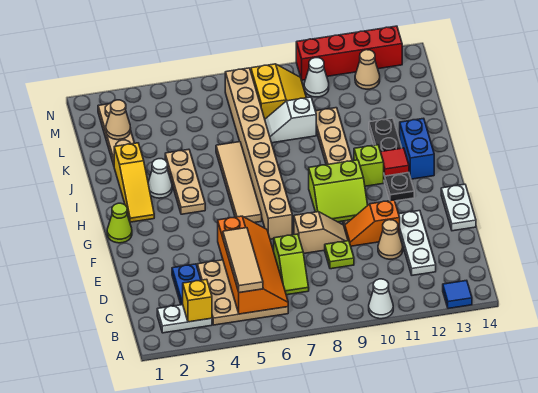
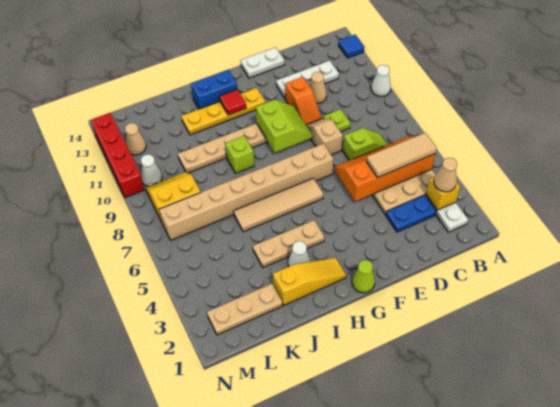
black 1x4 plate [369,118,414,201] -> yellow 1x4 plate [181,88,265,135]
lime 1x1 brick [354,145,384,186] -> lime 1x1 brick moved to [225,136,254,174]
white 1x2 slope [265,97,316,143] -> none
tan 1x1 cone [106,100,131,140] -> tan 1x1 cone moved to [434,158,457,192]

